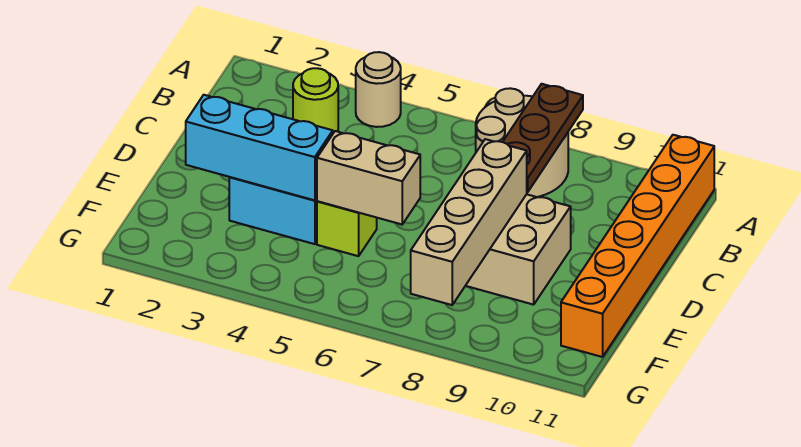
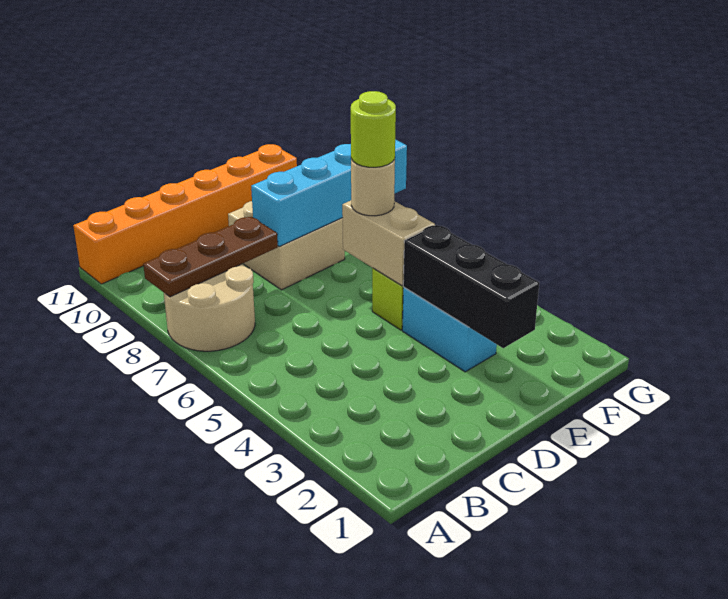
tan 1x1 round brick [356,52,401,127] -> tan 1x1 round brick moved to [351,159,395,216]
lime 1x1 round brick [293,68,338,133] -> lime 1x1 round brick moved to [351,91,396,167]
tan 1x4 brick [411,139,527,305] -> cyan 1x4 brick [251,139,407,246]
cyan 1x3 brick [186,95,333,200] -> black 1x3 brick [403,225,539,348]

